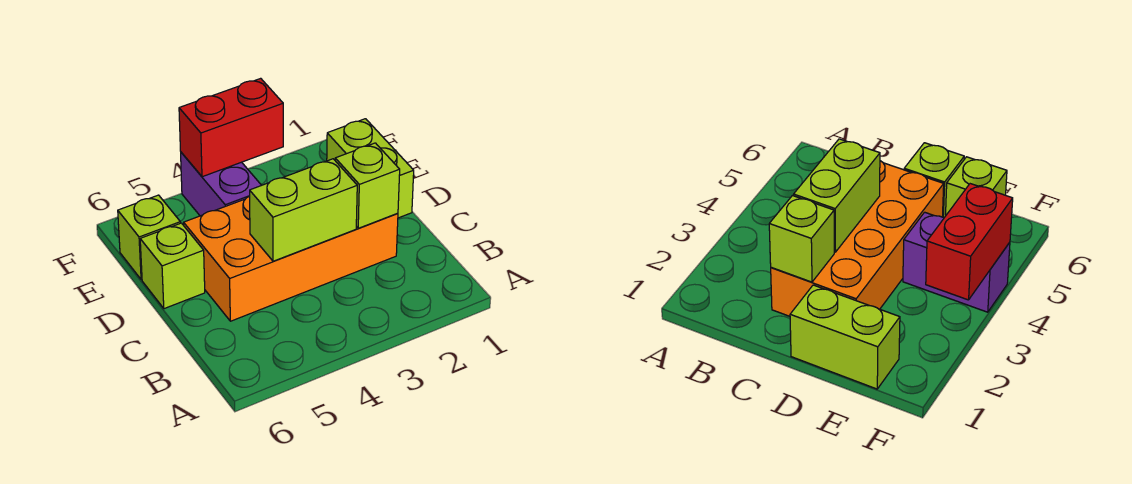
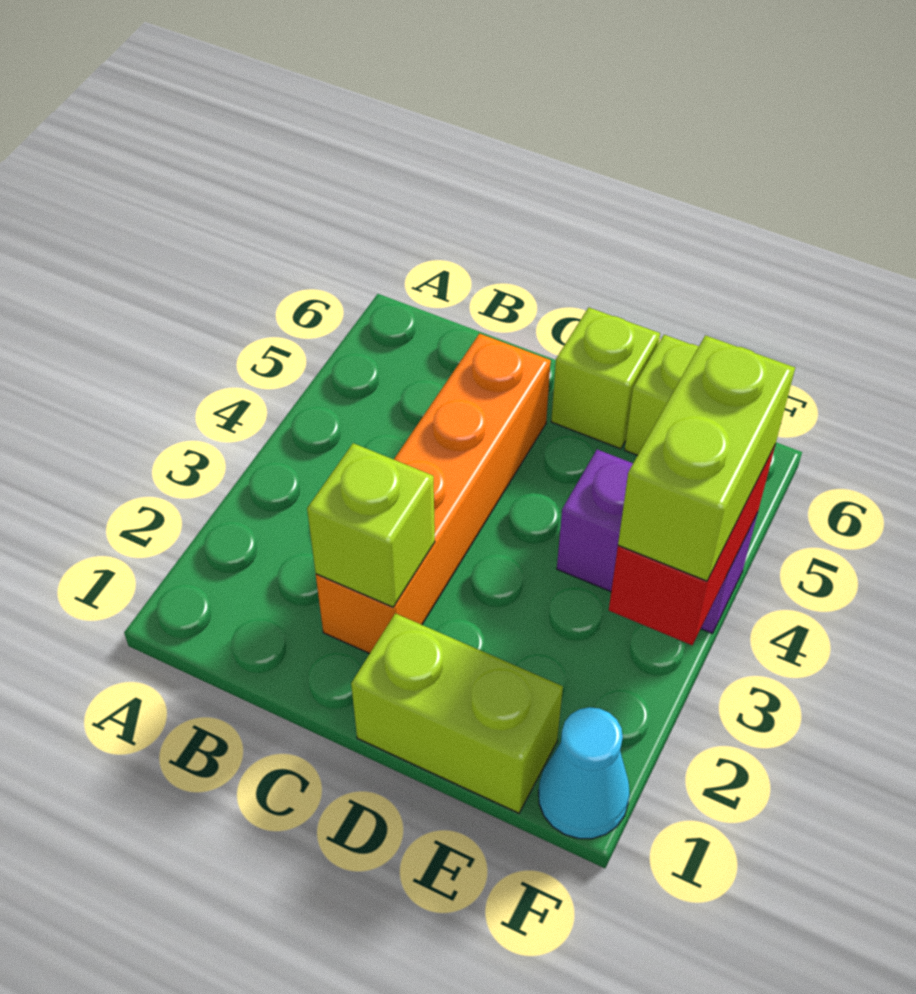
orange 2x4 brick [184,196,398,321] -> orange 1x4 brick [316,334,551,653]
lime 1x2 brick [250,159,357,261] -> lime 1x2 brick moved to [618,335,795,581]
none -> cyan 1x1 cone [539,707,630,839]

